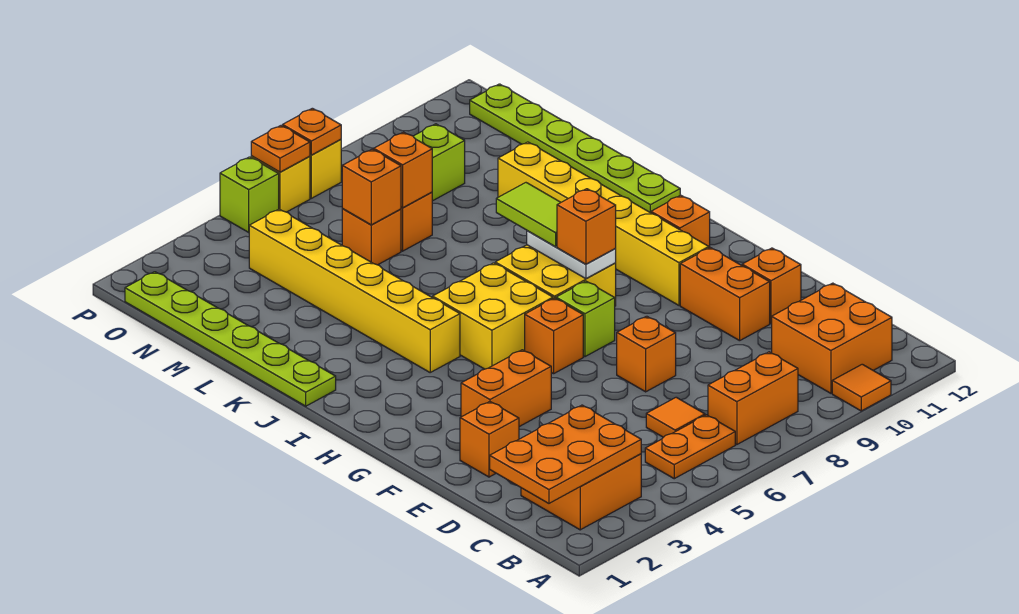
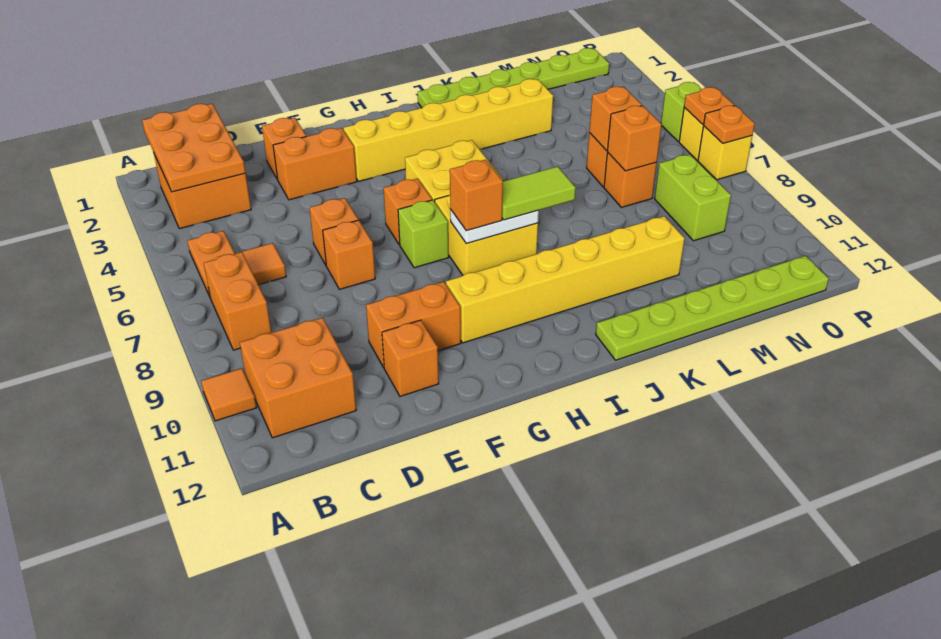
orange 1x2 brick [461,350,551,427] -> orange 1x2 brick turned to [273,128,357,200]
orange 1x1 brick [651,195,710,248] -> orange 1x1 brick moved to [310,198,358,265]
yellow 1x6 brick [249,209,460,372] -> yellow 1x6 brick moved to [343,79,553,181]

